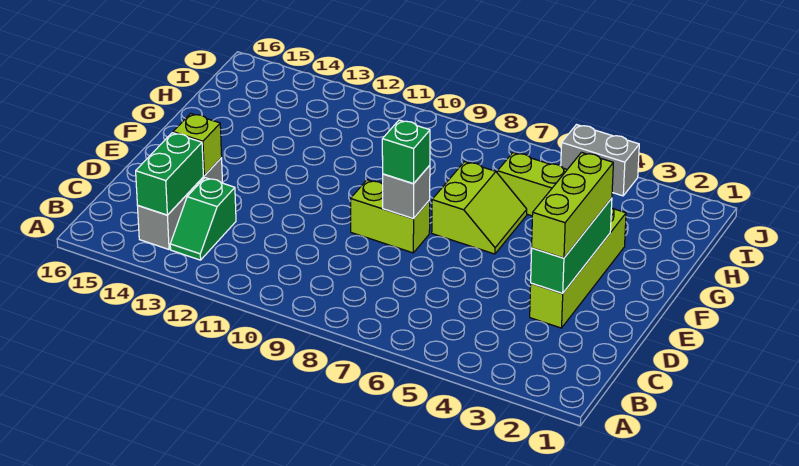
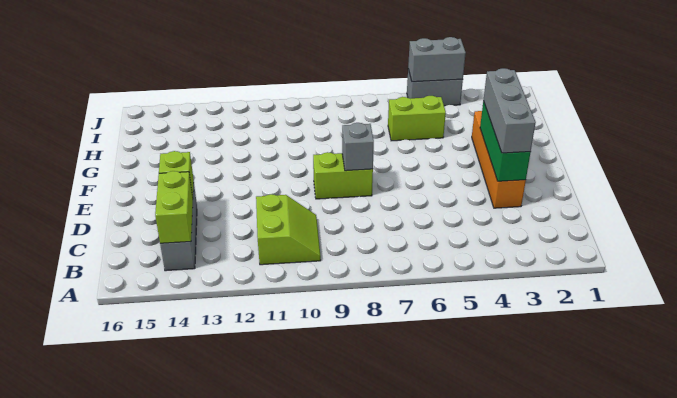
green 1x2 slope [170,178,236,260] -> none
green 1x2 brick [136,133,203,215] -> lime 1x2 brick [155,171,193,243]
lime 1x4 brick [530,208,626,328] -> orange 1x4 brick [472,111,526,208]
lime 1x3 brick [532,152,613,258] -> grey 1x3 brick [484,68,536,153]
green 1x1 brick [382,120,430,184] -> none
lime 2x2 slope [432,162,527,254] -> lime 2x2 slope moved to [256,194,321,265]
none -> grey 1x2 brick [408,37,466,82]

